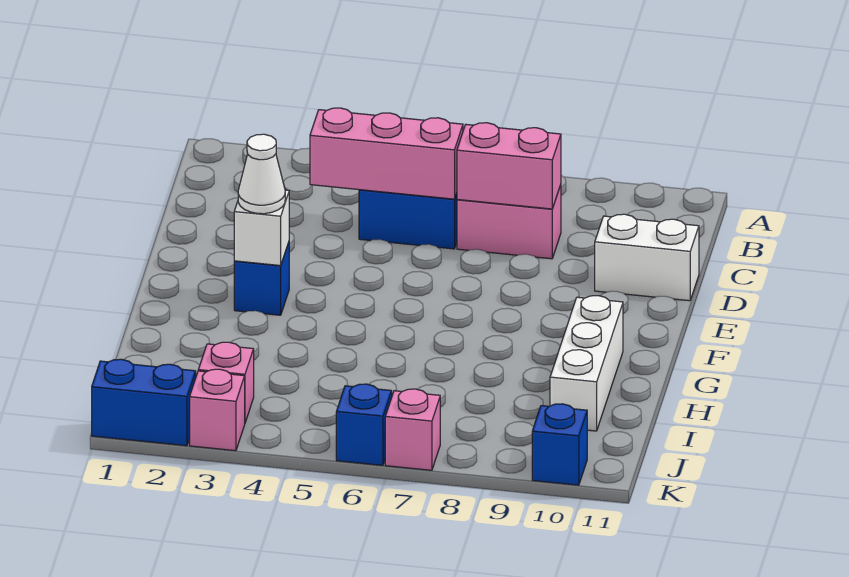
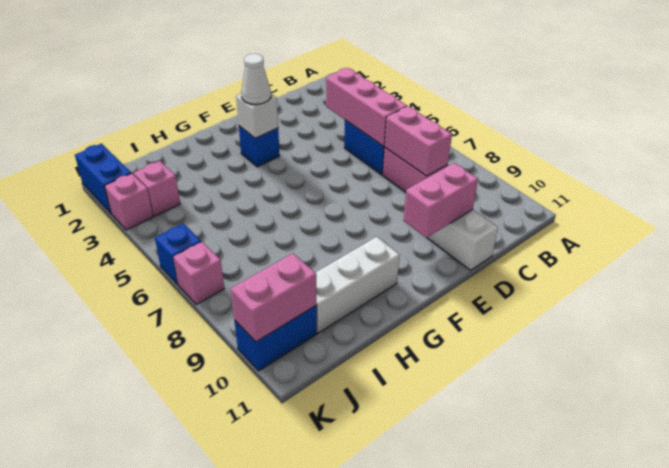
none -> pink 1x2 brick [403,163,478,238]
none -> pink 1x2 brick [231,253,316,342]
blue 1x1 brick [532,404,587,485] -> blue 1x2 brick [234,306,317,371]

